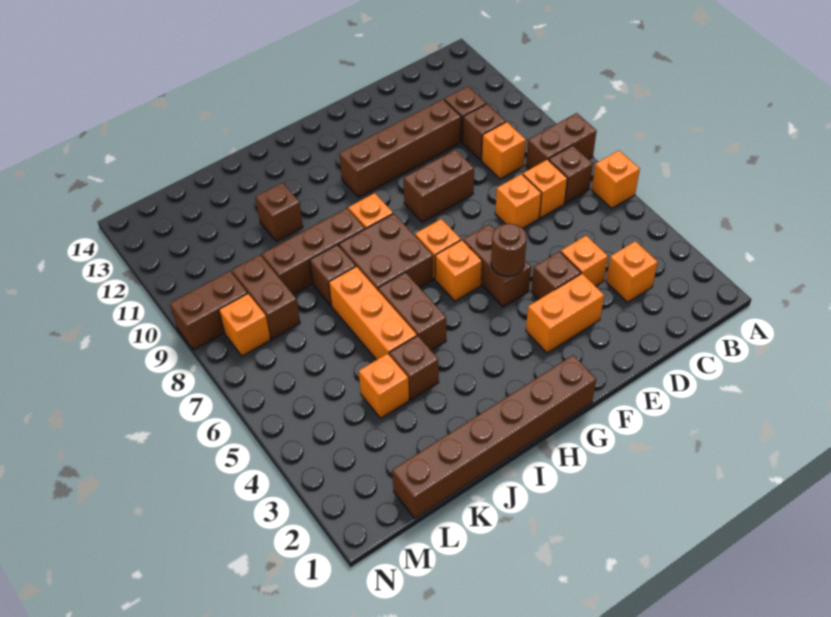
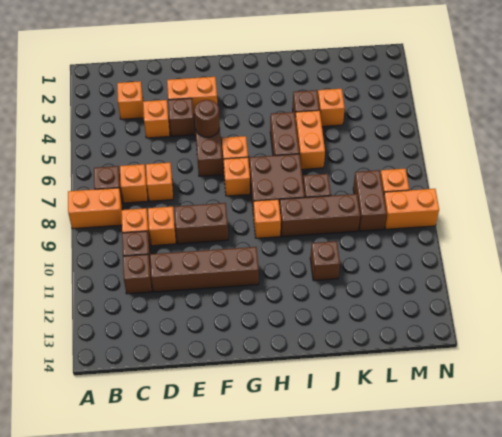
orange 1x1 brick [592,151,640,208] -> orange 1x1 brick moved to [148,207,176,246]
brown 1x2 brick [526,113,596,169] -> orange 1x2 brick [68,188,122,229]
brown 1x6 brick [392,355,596,518] -> none
orange 1x3 brick [329,266,417,360] -> orange 1x2 brick [295,110,325,169]
brown 1x2 brick [170,271,248,350] -> orange 1x2 brick [384,189,439,229]

